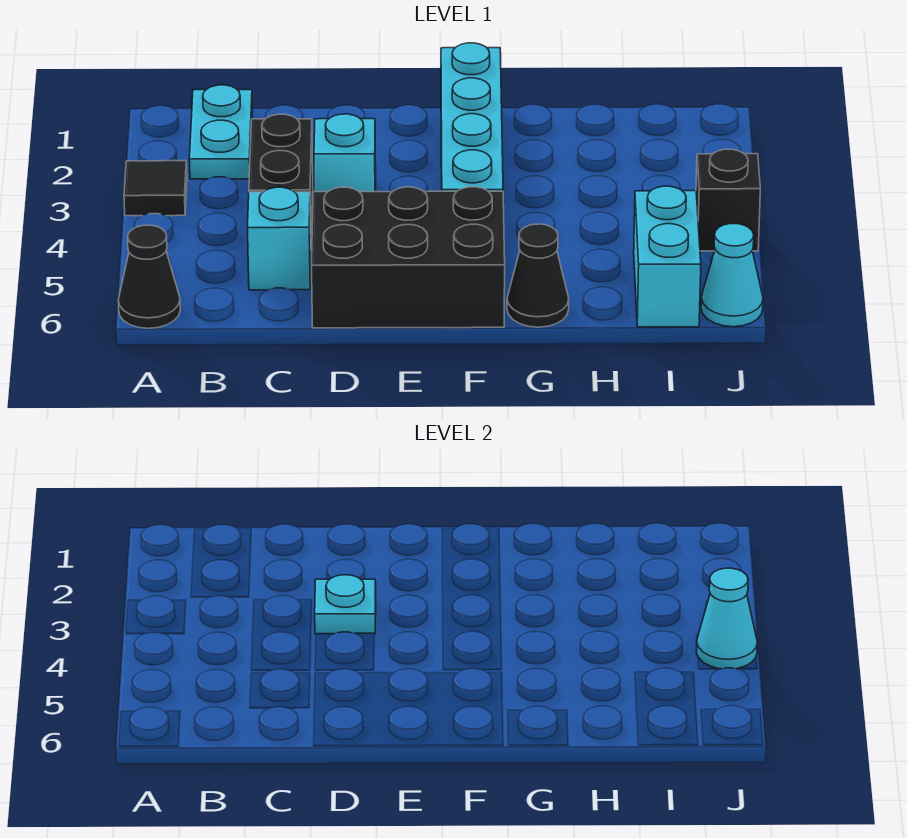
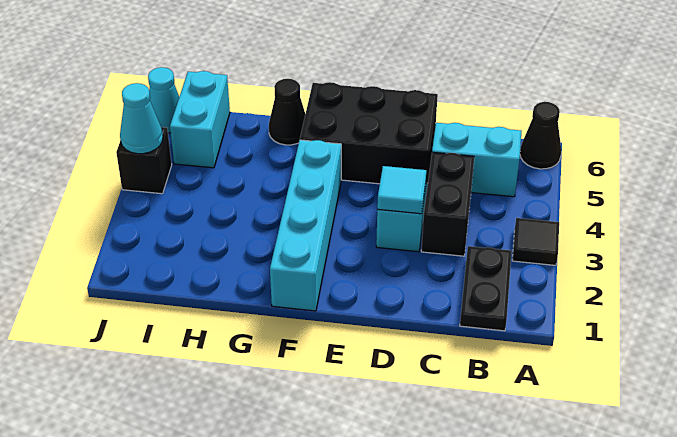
cyan 1x2 plate [189,85,252,179] -> black 1x2 plate [460,246,512,331]
cyan 1x1 brick [248,187,311,290] -> cyan 1x2 brick [432,123,522,197]
cyan 1x1 plate [315,575,376,634] -> cyan 1x1 tile [377,166,426,214]

